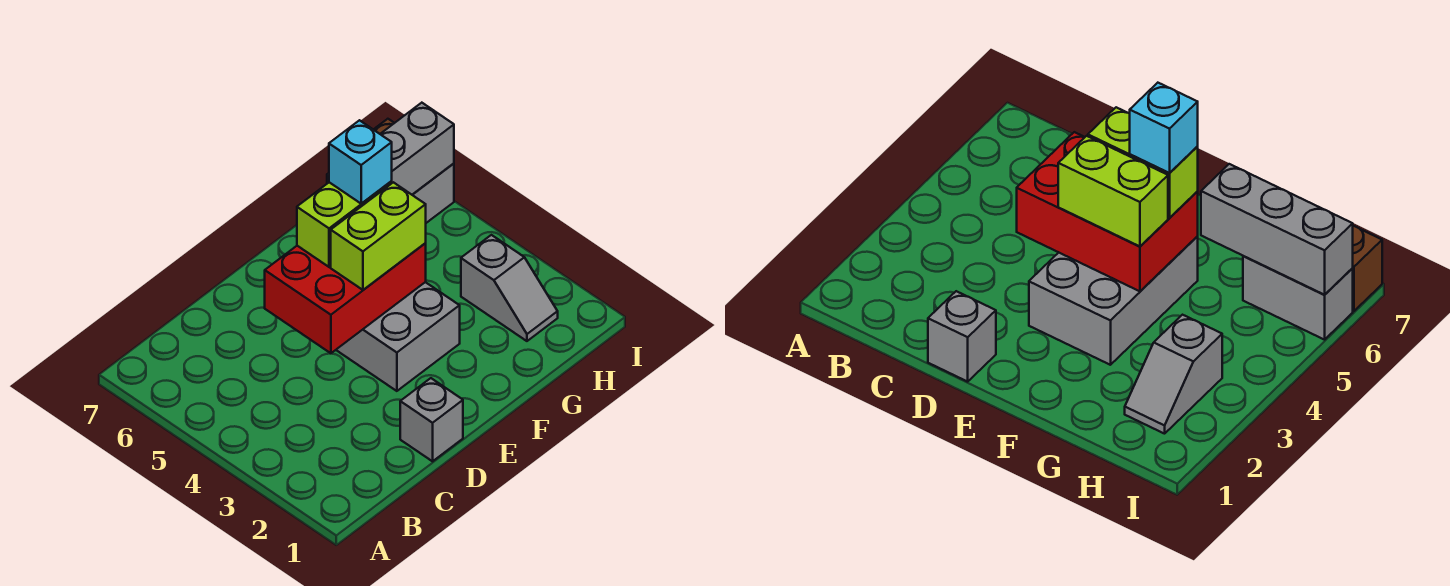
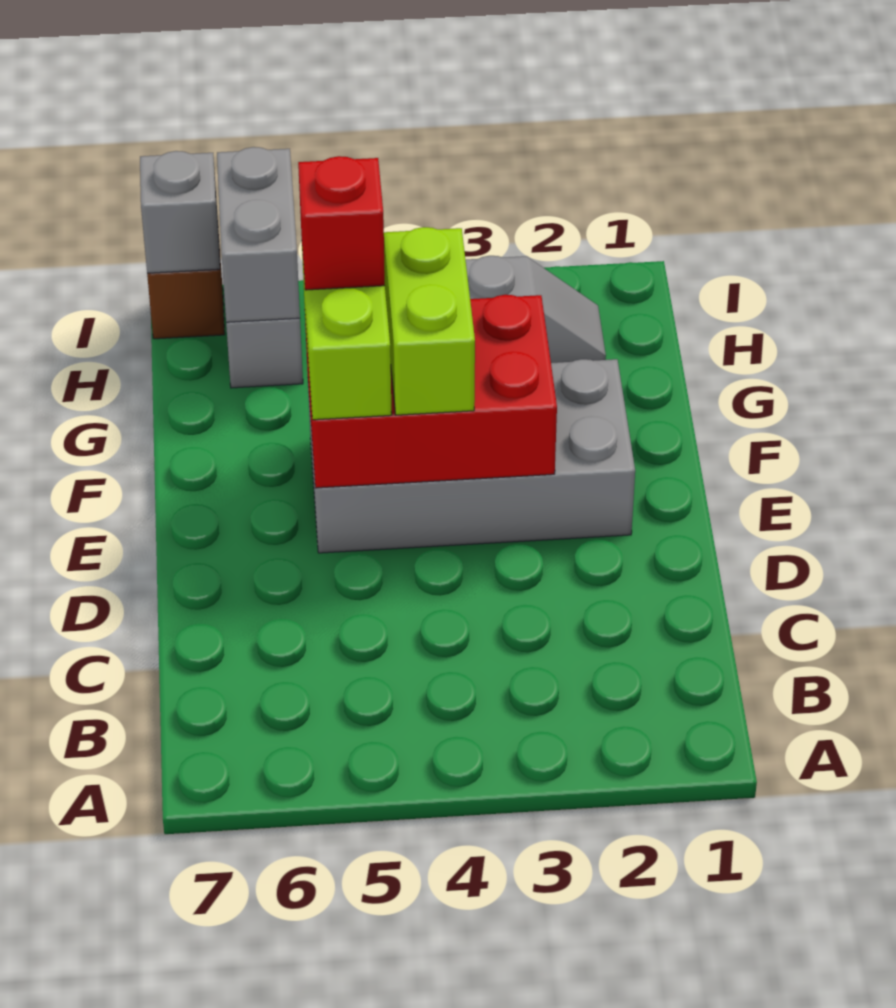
grey 1x1 brick [400,378,463,461] -> grey 1x1 brick moved to [140,151,220,273]
red 2x3 brick [265,243,426,353] -> red 2x3 brick turned to [305,295,557,488]
grey 2x3 brick [336,282,460,391] -> grey 2x4 brick [308,359,635,553]
cyan 1x1 brick [329,120,392,204] -> red 1x1 brick [298,156,385,290]
grey 1x3 brick [327,103,454,195] -> grey 1x2 brick [217,147,300,322]

